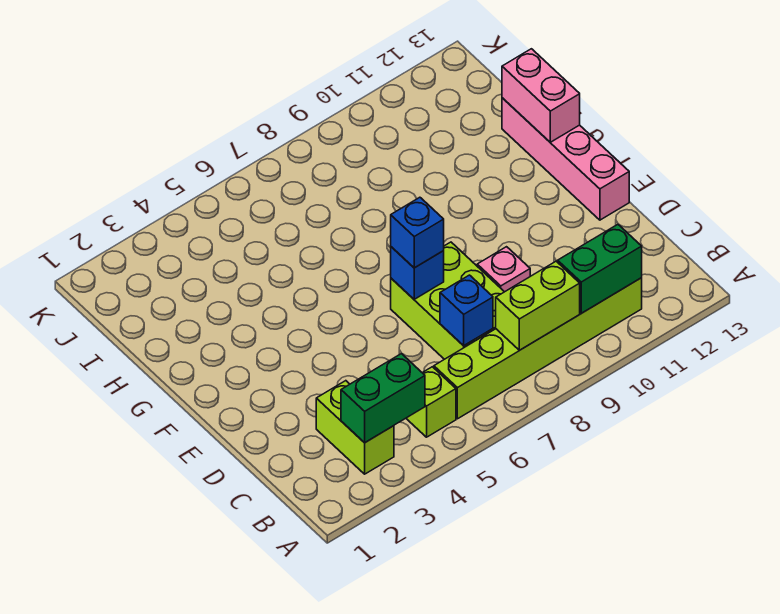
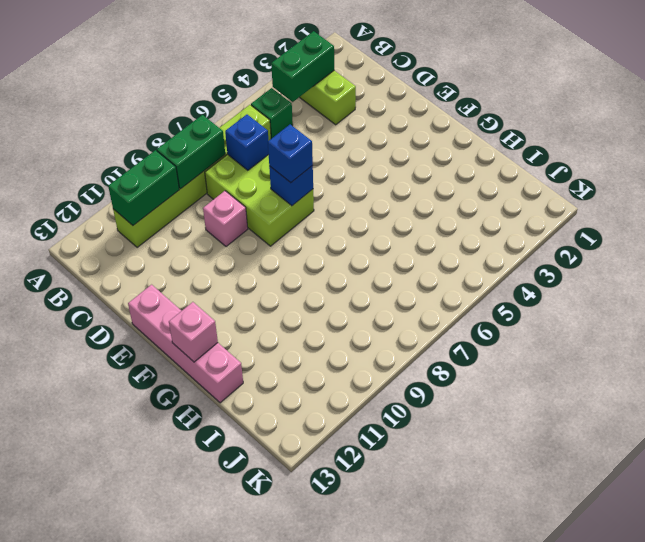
lime 1x1 brick [406,367,456,437] -> green 1x1 brick [251,88,293,139]
lime 1x2 brick [496,261,580,350] -> green 1x2 brick [157,115,225,189]
pink 1x2 brick [502,49,580,142] -> pink 1x1 brick [169,302,218,362]

